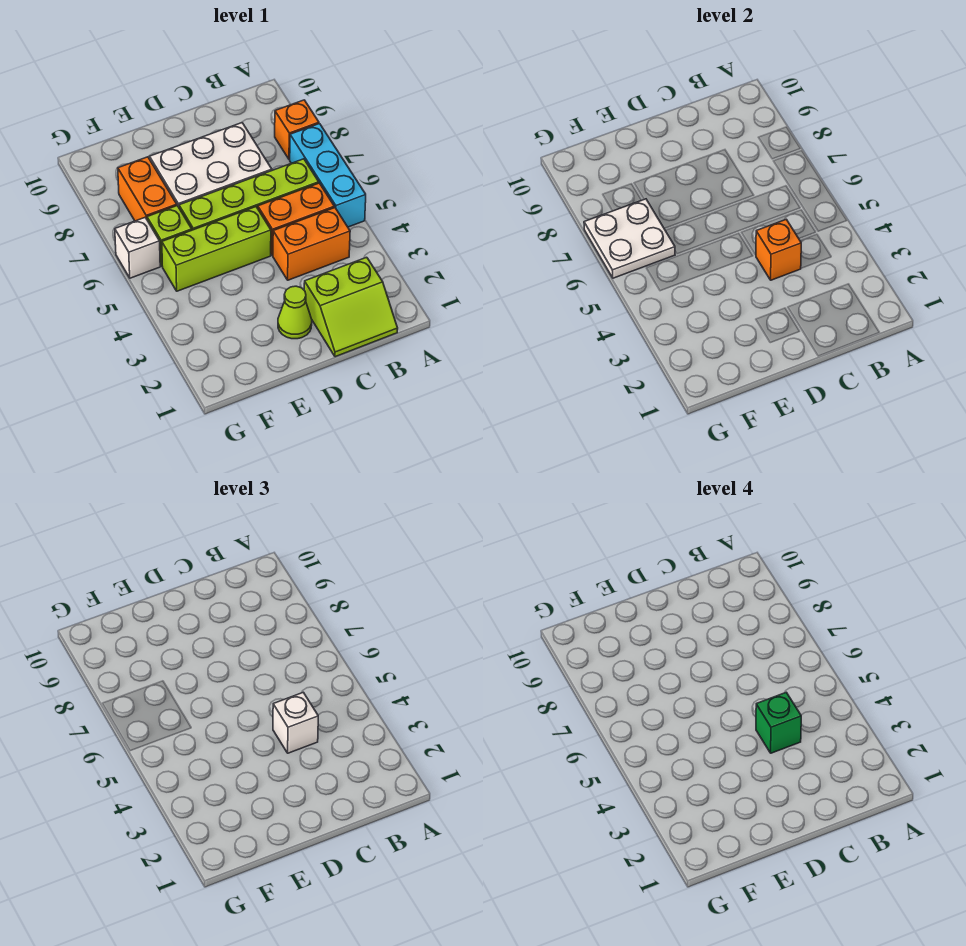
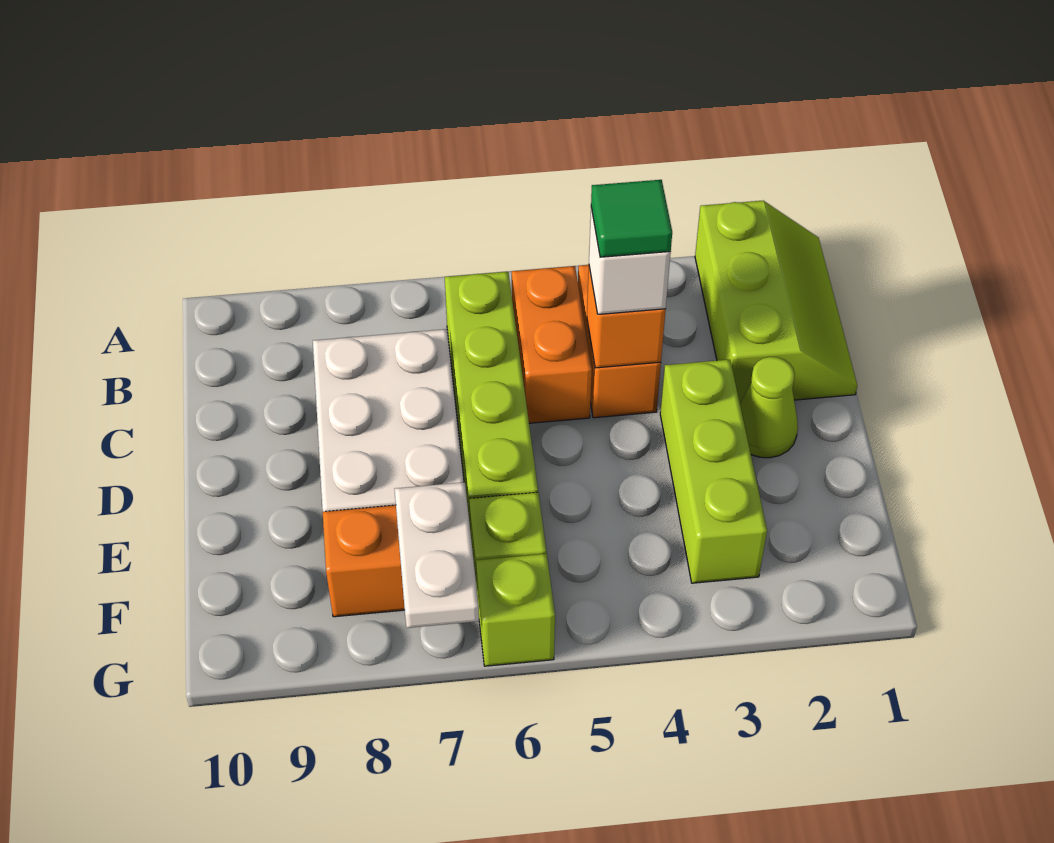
cyan 1x3 brick [290,124,366,227] -> none
orange 1x1 brick [275,100,319,159] -> none
lime 2x2 slope [304,257,398,357] -> lime 2x3 slope [695,201,857,403]
green 1x1 brick [756,692,801,753] -> green 1x1 tile [591,180,672,257]
lime 1x3 brick [162,207,271,291] -> lime 1x3 brick moved to [660,360,767,583]
white 2x2 plate [584,199,675,278] -> white 1x2 plate [395,482,479,628]
white 1x1 brick [115,218,160,278] -> lime 1x1 brick [476,554,555,666]

